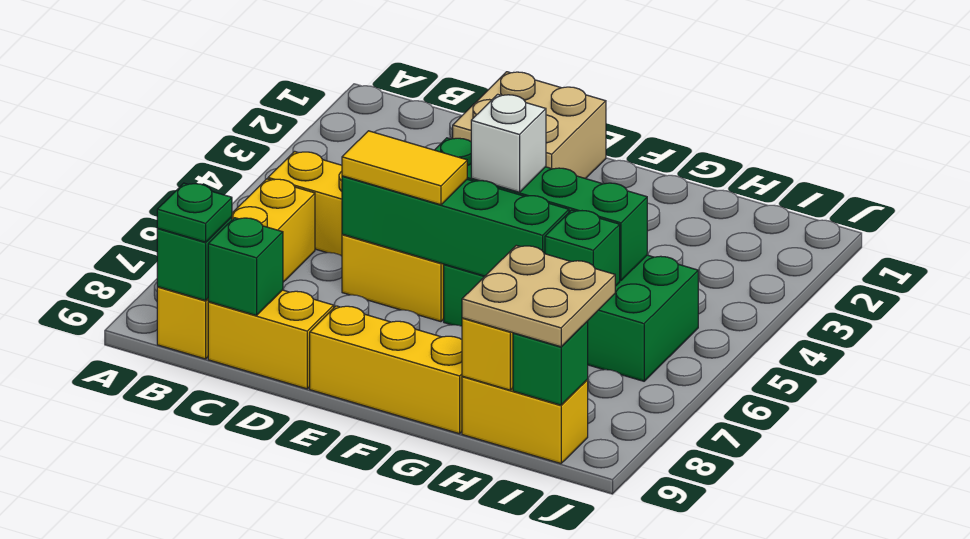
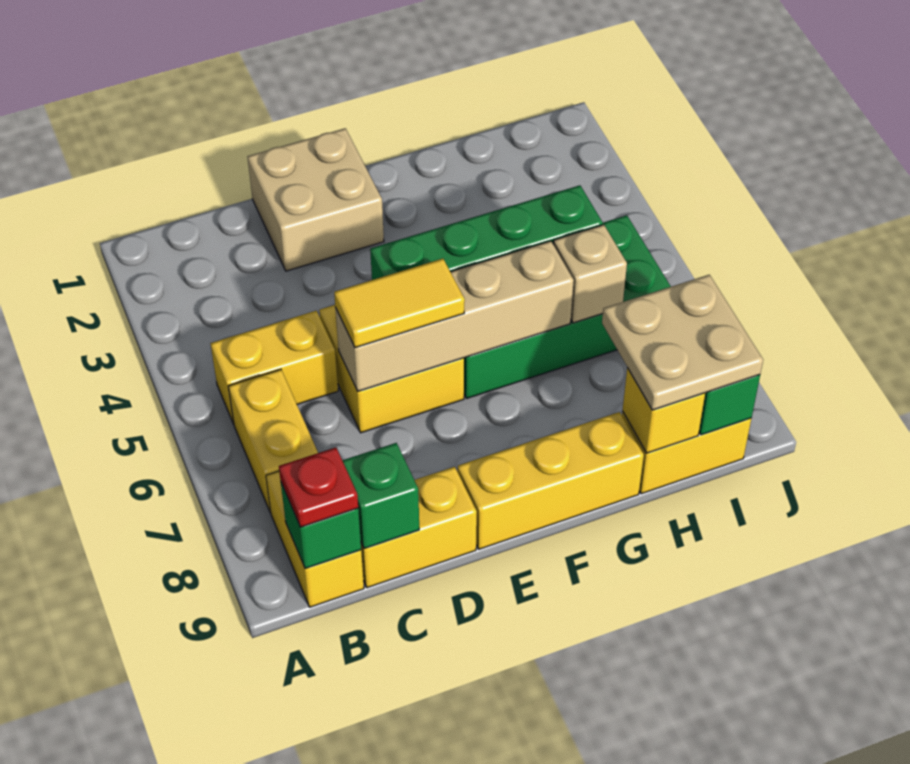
green 1x1 plate [157,183,232,242] -> red 1x1 plate [279,448,358,527]
green 1x4 brick [342,176,569,276] -> tan 1x4 brick [335,241,574,391]
white 1x1 brick [471,94,546,192] -> none
green 1x1 brick [545,210,620,286] -> tan 1x1 brick [553,225,627,323]

